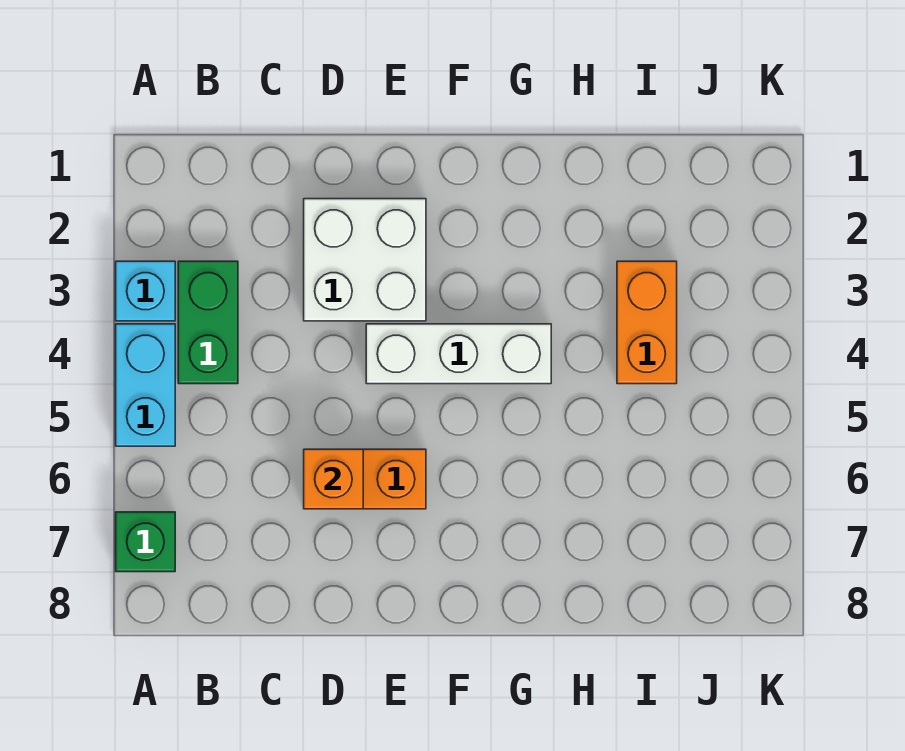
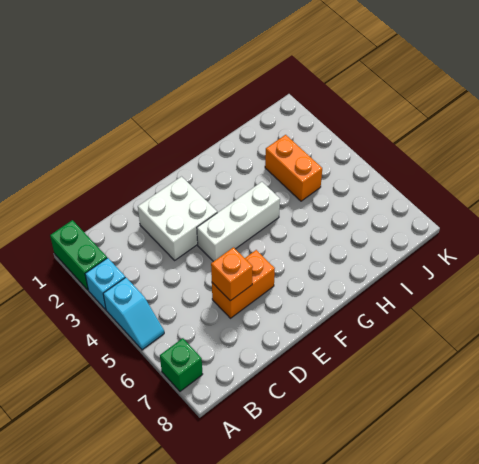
cyan 1x2 brick [116,324,175,446] -> cyan 1x2 slope [103,277,164,350]
green 1x2 brick [178,261,238,384] -> green 1x2 brick moved to [50,220,107,290]

